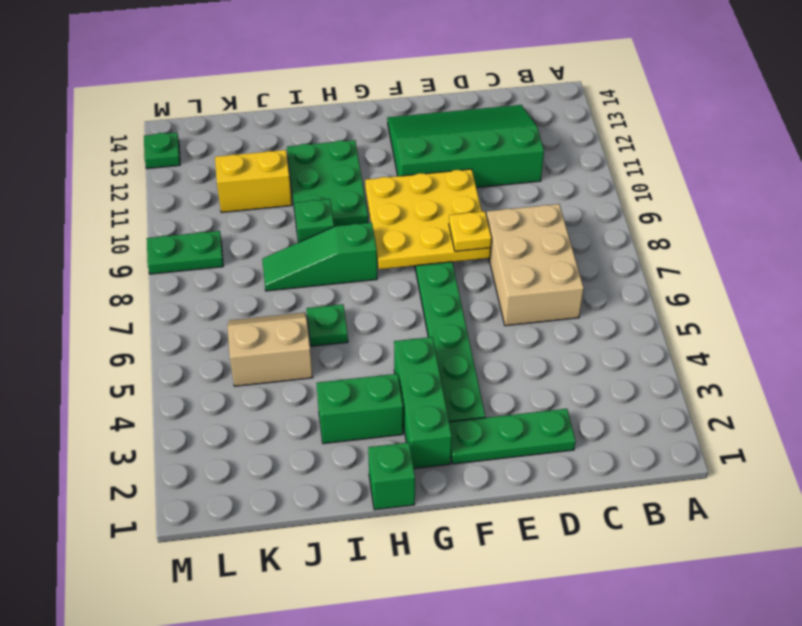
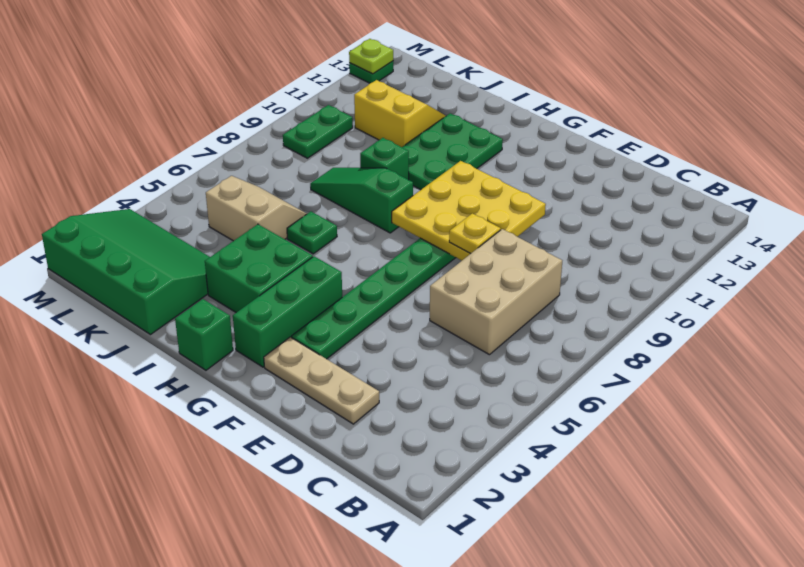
green 3x4 slope [387,105,544,188] -> green 3x4 slope moved to [42,209,210,335]
green 1x3 plate [449,409,576,464] -> tan 1x3 plate [264,337,379,424]
green 1x2 brick [317,374,403,444] -> green 2x2 brick [205,224,313,313]
green 1x2 plate [147,231,223,274] -> green 1x2 plate turned to [283,105,353,158]
none -> lime 1x1 plate [349,39,393,74]

